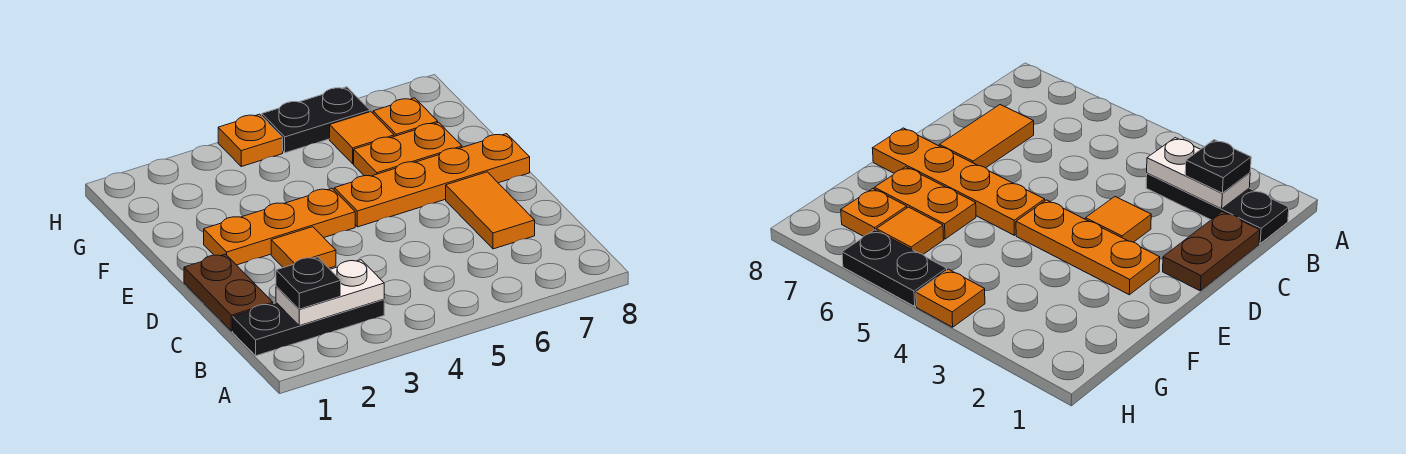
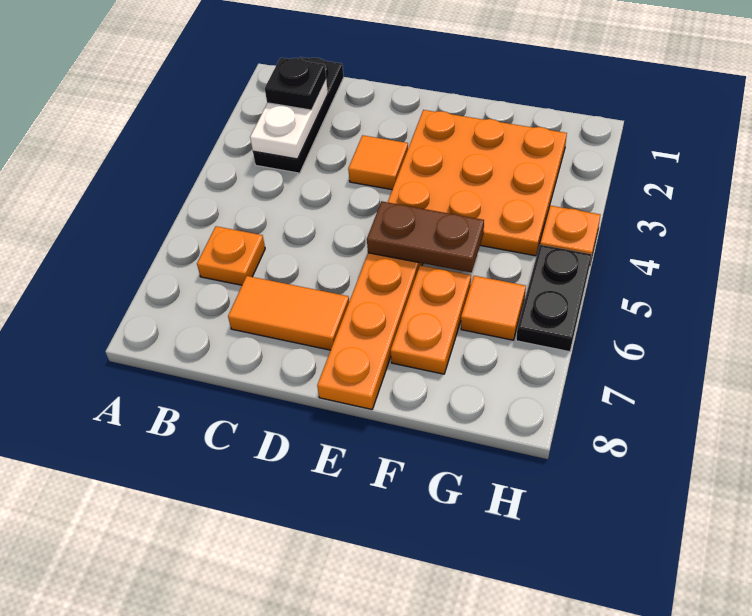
brown 1x2 plate [184,254,273,331] -> brown 1x2 plate moved to [367,201,484,272]
orange 1x3 plate [204,188,355,265] -> orange 3x3 plate [388,110,567,256]
orange 1x1 plate [373,98,438,136] -> orange 1x1 plate moved to [197,226,265,285]

